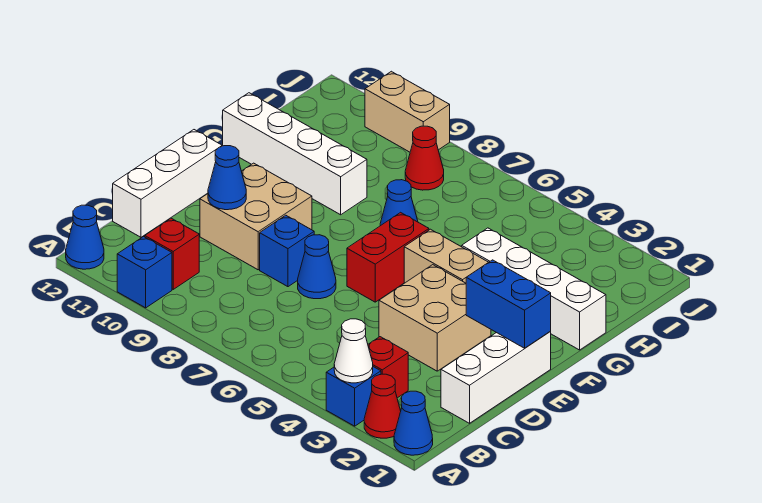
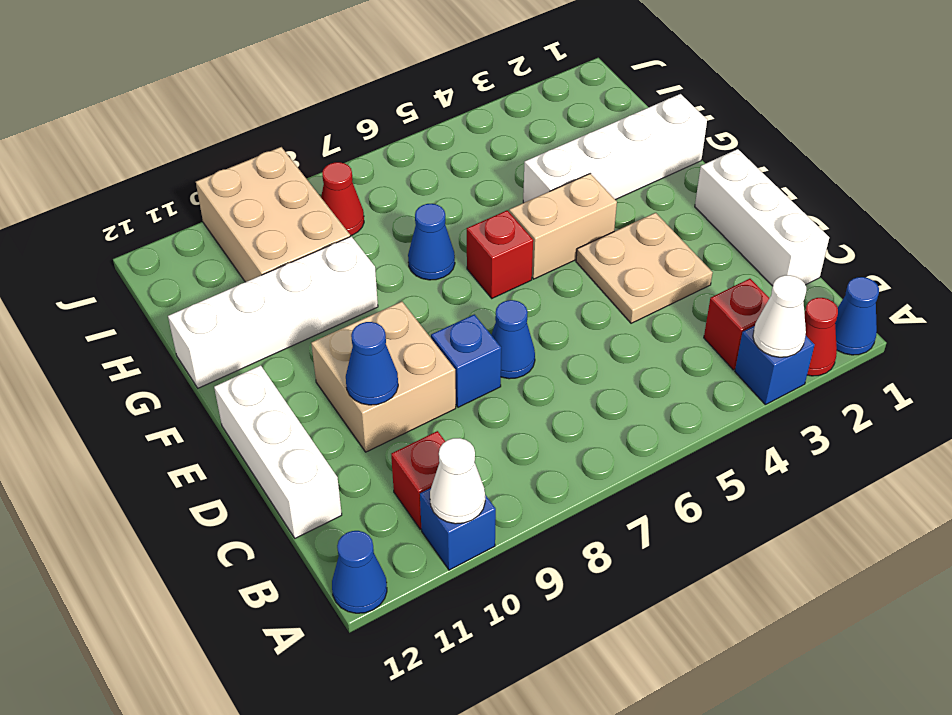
none -> white 1x1 cone [430,438,485,524]
tan 2x2 brick [379,265,491,371] -> tan 2x2 plate [576,213,713,323]
blue 1x2 brick [466,260,551,348] -> none
red 1x2 brick [347,212,429,302] -> red 1x1 brick [467,210,533,298]
tan 1x2 brick [365,71,450,152] -> tan 2x3 brick [196,147,350,282]

